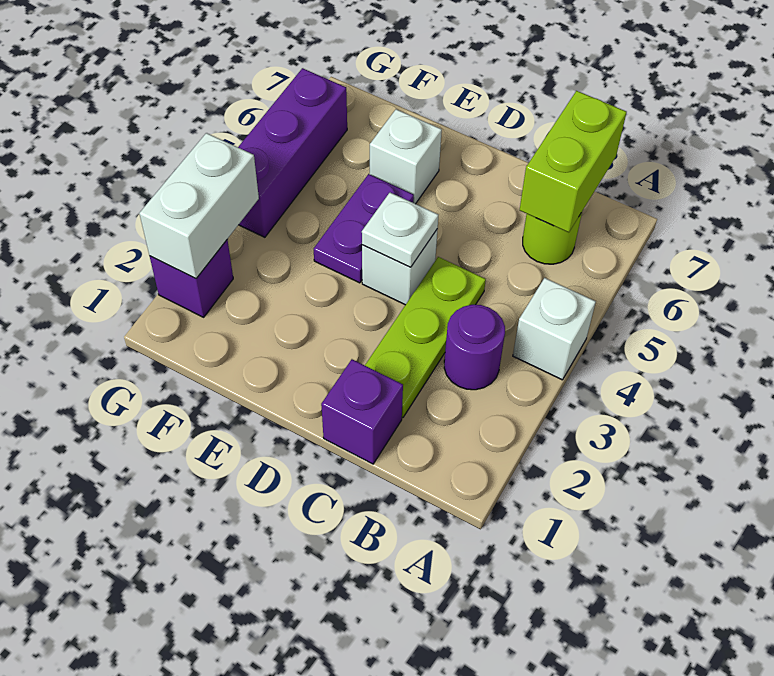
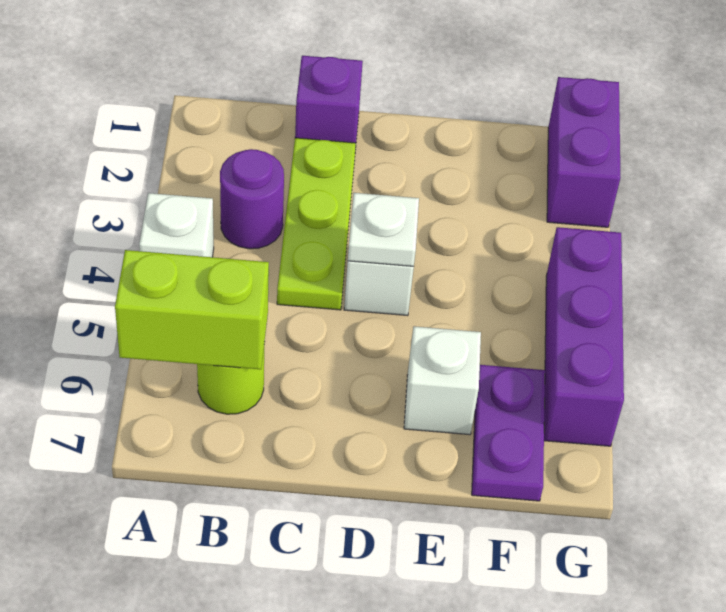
lime 1x2 brick [520,91,626,232] -> lime 1x2 brick turned to [115,250,269,369]
purple 1x2 plate [314,174,414,283] -> purple 1x2 plate moved to [472,365,545,501]
purple 1x1 brick [150,240,233,317] -> purple 1x2 brick [547,77,621,227]
white 1x2 brick [139,133,259,279] -> none

